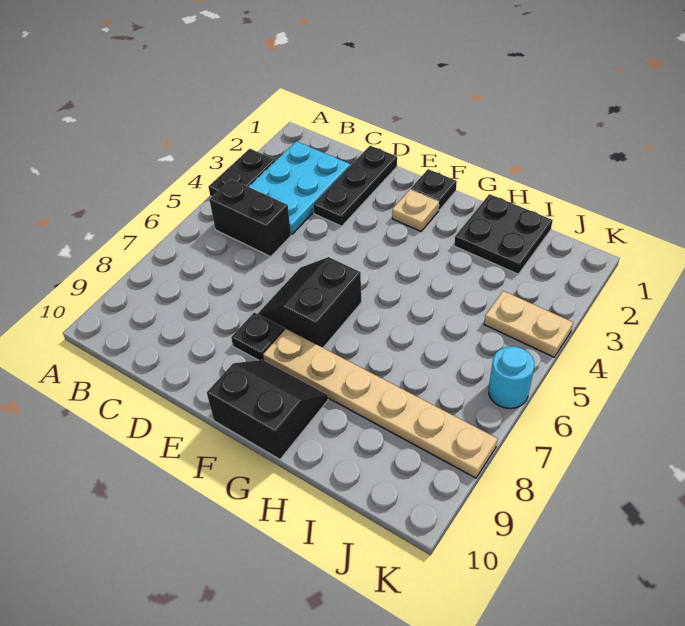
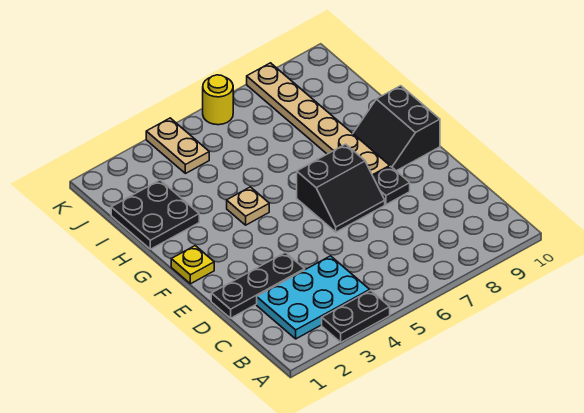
black 1x2 brick [209,179,291,257] -> none
black 1x1 plate [411,169,457,210] -> yellow 1x1 plate [171,246,214,284]
tan 1x1 plate [392,189,439,231] -> tan 1x1 plate moved to [227,187,269,225]
cyan 1x1 round brick [489,346,534,409] -> yellow 1x1 round brick [203,75,233,125]

